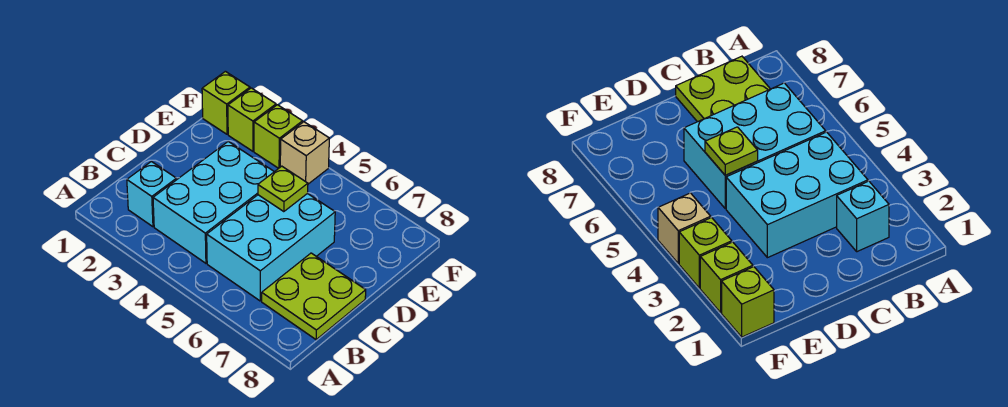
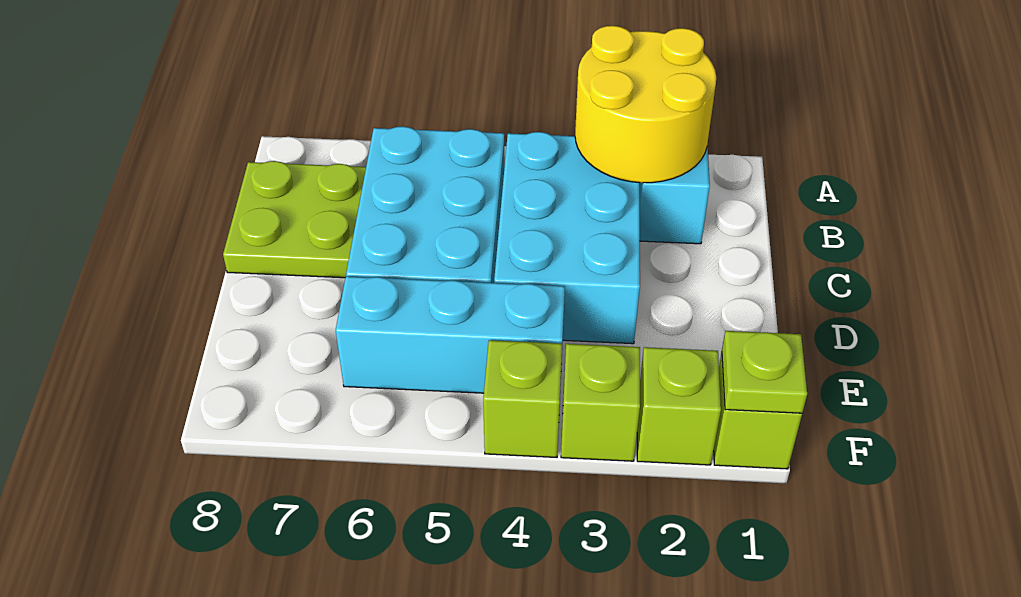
none -> yellow 2x2 round brick [575,26,716,183]
lime 1x1 plate [258,166,308,212] -> lime 1x1 plate moved to [722,331,807,413]
none -> cyan 1x3 brick [336,276,565,393]
tan 1x1 brick [280,122,329,184] -> lime 1x1 brick [483,340,562,457]

